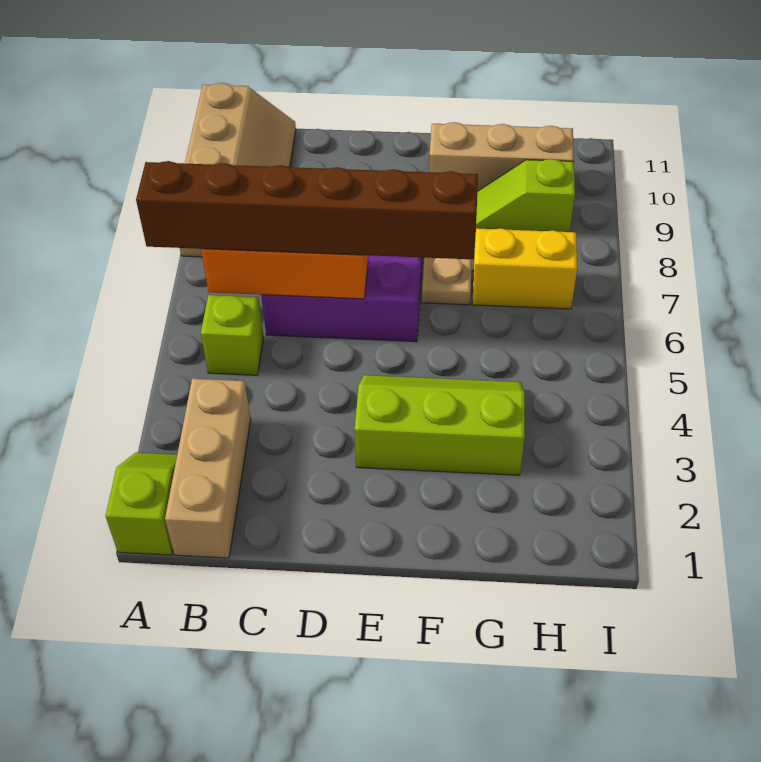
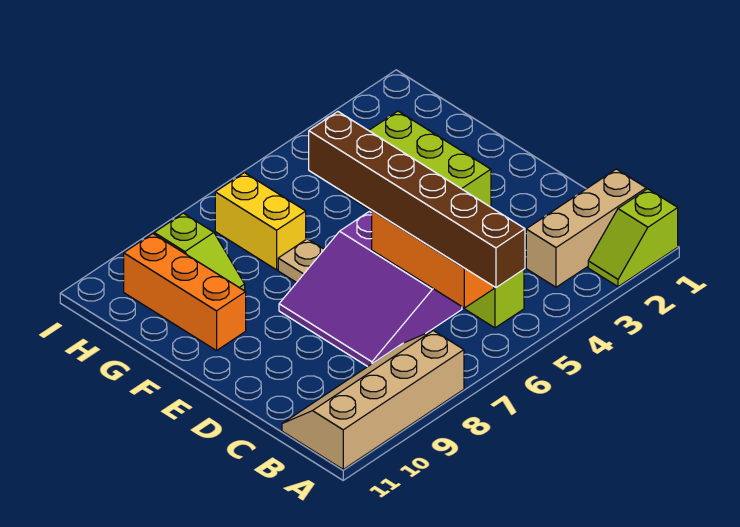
tan 1x3 brick [429,122,574,191] -> orange 1x3 brick [124,234,246,351]

